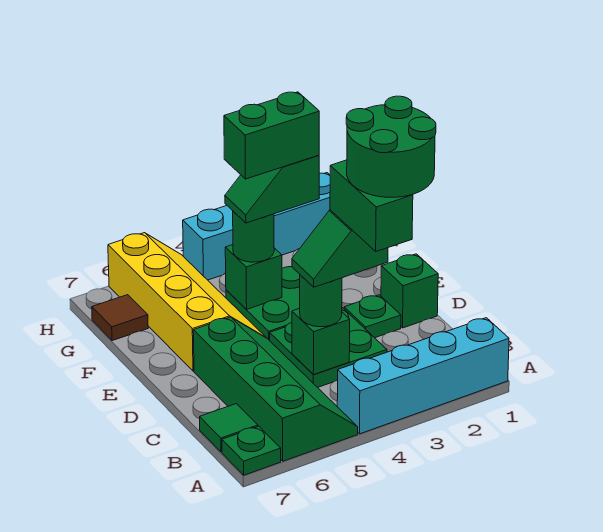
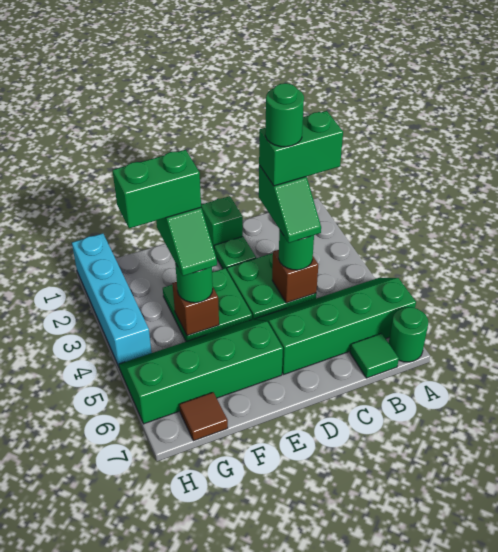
cyan 1x4 brick [337,318,509,434] -> none
green 1x1 plate [222,426,281,475] -> green 1x1 round brick [389,307,428,362]
green 2x2 round brick [346,96,436,197] -> green 1x1 round brick [265,83,304,147]
green 1x1 brick [292,308,350,375] -> brown 1x1 brick [272,250,318,303]
yellow 2x4 slope [108,233,266,371] -> green 2x4 slope [119,320,283,424]
green 1x2 brick [224,92,319,179] -> green 1x2 brick turned to [113,150,201,228]
green 1x1 brick [225,245,282,309] -> brown 1x1 brick [172,282,219,336]

